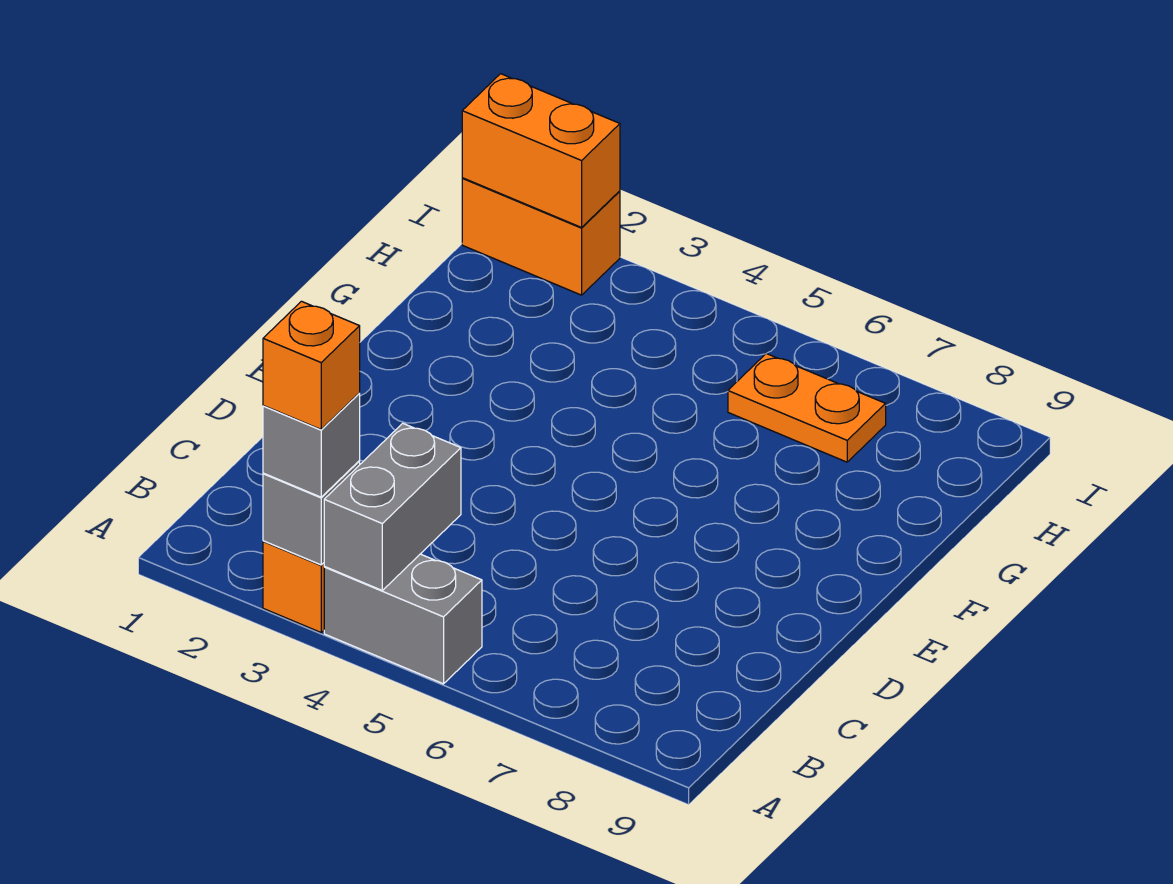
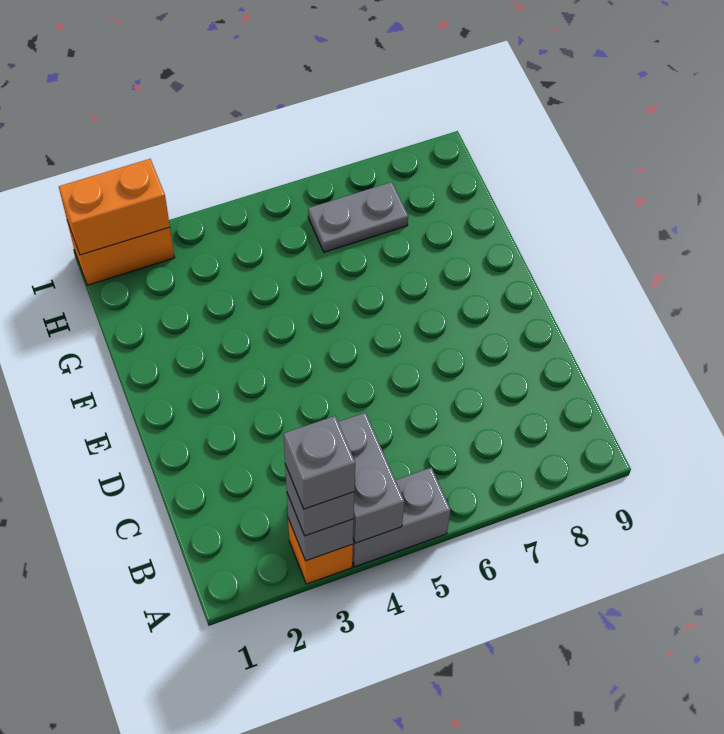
orange 1x1 brick [263,301,360,429] -> grey 1x1 brick [283,416,355,509]
orange 1x2 plate [728,353,886,462] -> grey 1x2 plate [308,182,408,252]

